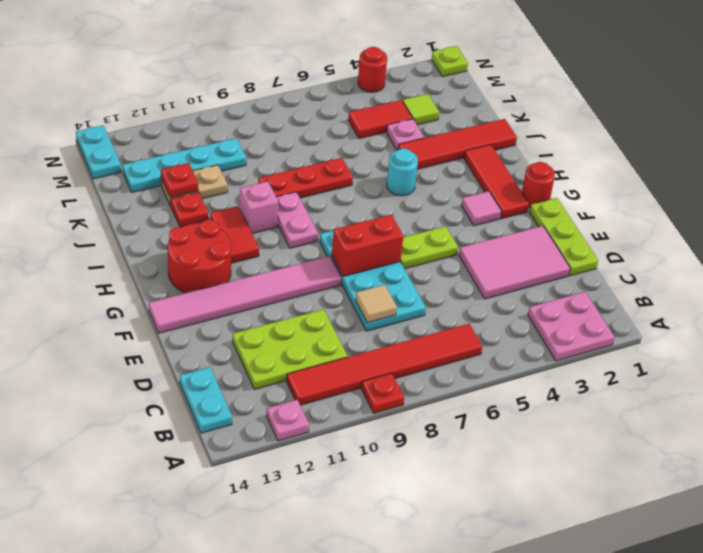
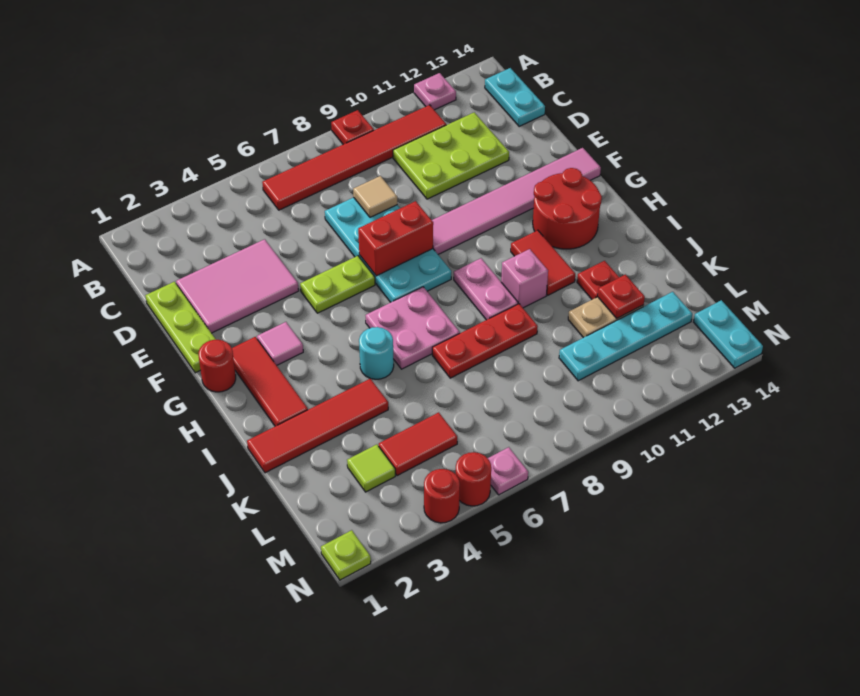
pink 2x2 plate [528,292,614,361] -> pink 2x2 plate moved to [365,287,460,369]
pink 1x1 plate [387,119,424,150] -> pink 1x1 plate moved to [488,447,528,495]
none -> red 1x1 round brick [456,452,491,506]

